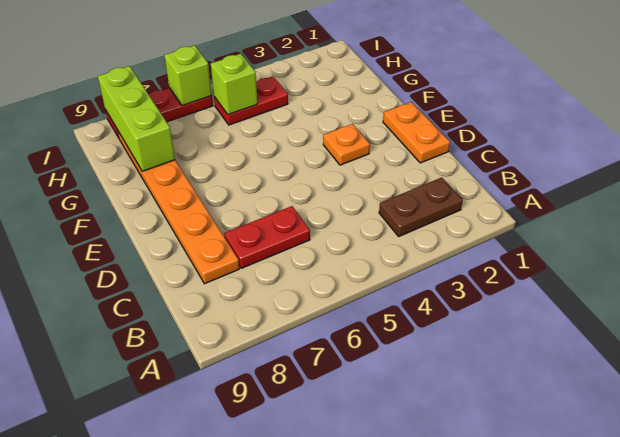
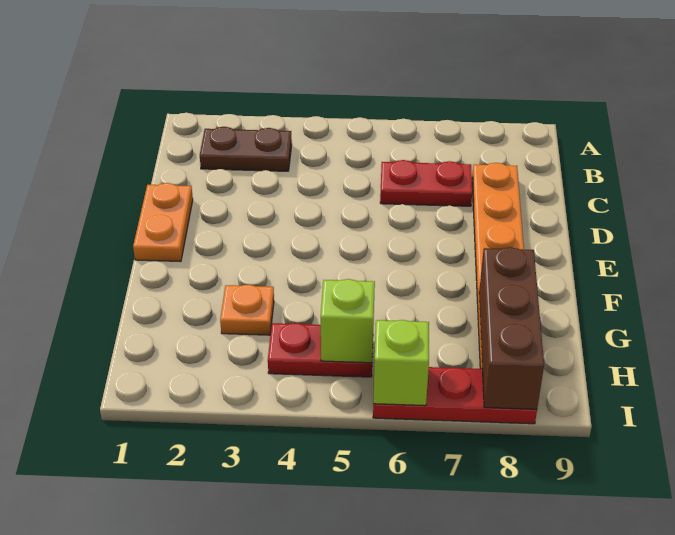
orange 1x1 plate [323,124,370,165] -> orange 1x1 plate moved to [220,284,274,335]
lime 1x3 brick [98,66,175,172] -> brown 1x3 brick [479,247,544,409]

